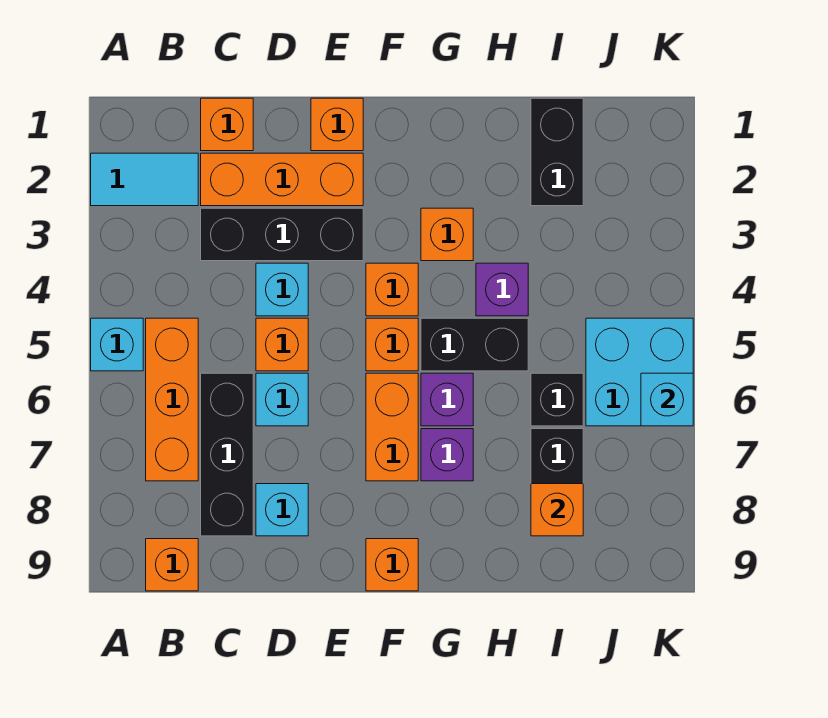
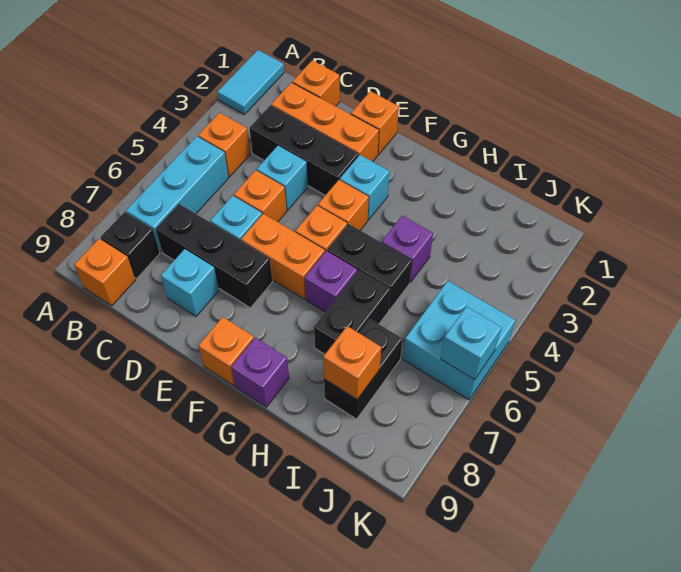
cyan 1x2 tile [91,153,198,206] -> cyan 1x2 tile turned to [217,50,284,115]
cyan 1x1 brick [91,318,143,371] -> cyan 1x1 brick moved to [340,155,389,220]
orange 1x3 brick [146,318,198,481] -> cyan 1x3 brick [126,136,229,252]
black 1x3 brick [201,373,253,536] -> black 1x3 brick turned to [156,204,272,308]
orange 1x2 brick [366,373,418,481] -> orange 1x2 brick turned to [241,214,325,299]
orange 1x1 brick [421,208,473,261] -> orange 1x1 brick moved to [198,113,250,177]
purple 1x1 brick [421,429,473,481] -> purple 1x1 brick moved to [231,338,289,407]
black 1x2 brick [531,98,583,206] -> black 1x2 brick moved to [314,270,391,354]
black 1x1 brick [531,373,583,426] -> black 1x1 brick moved to [101,212,160,278]

